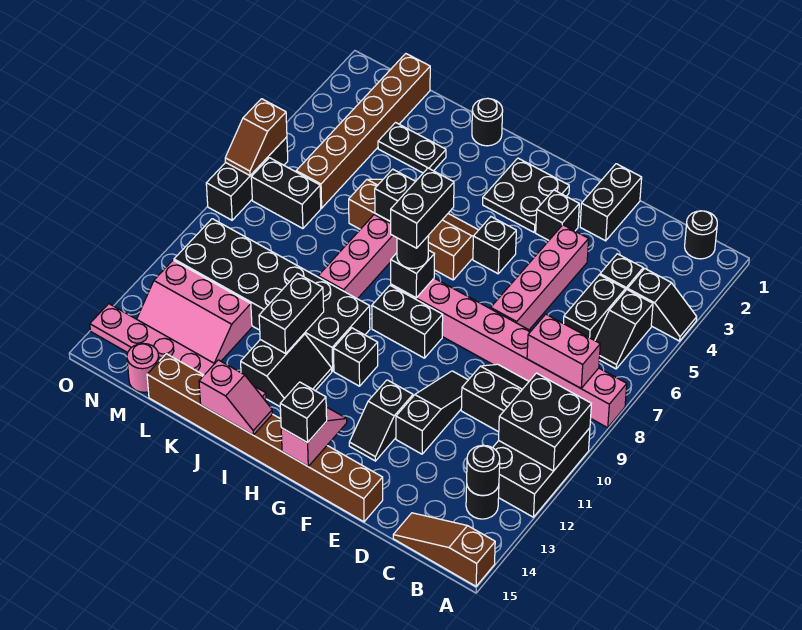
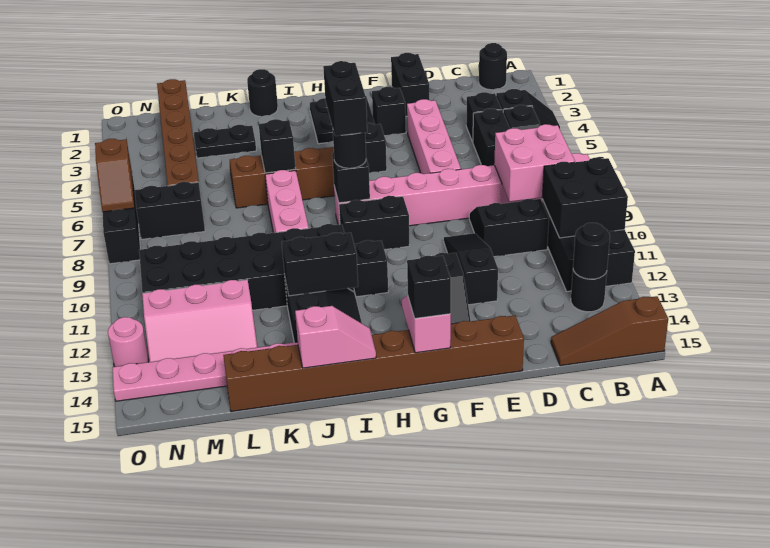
pink 1x2 brick [527,314,600,388] -> pink 2x2 brick [494,124,575,202]
black 1x2 brick [259,273,324,353] -> black 1x2 brick turned to [282,233,358,296]
pink 1x1 round brick [127,343,159,392] -> pink 1x1 round brick moved to [108,317,149,367]

